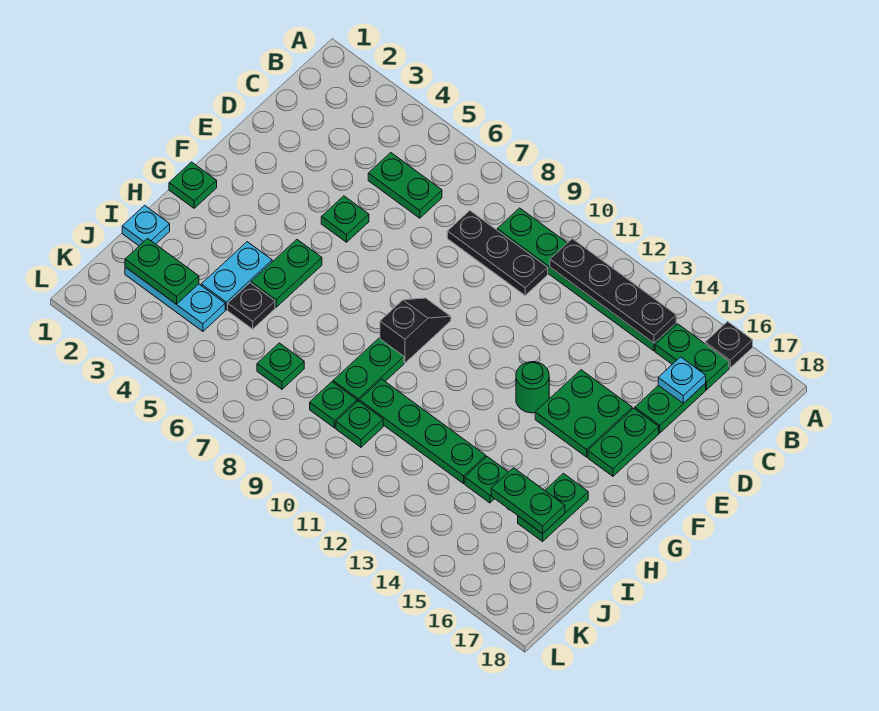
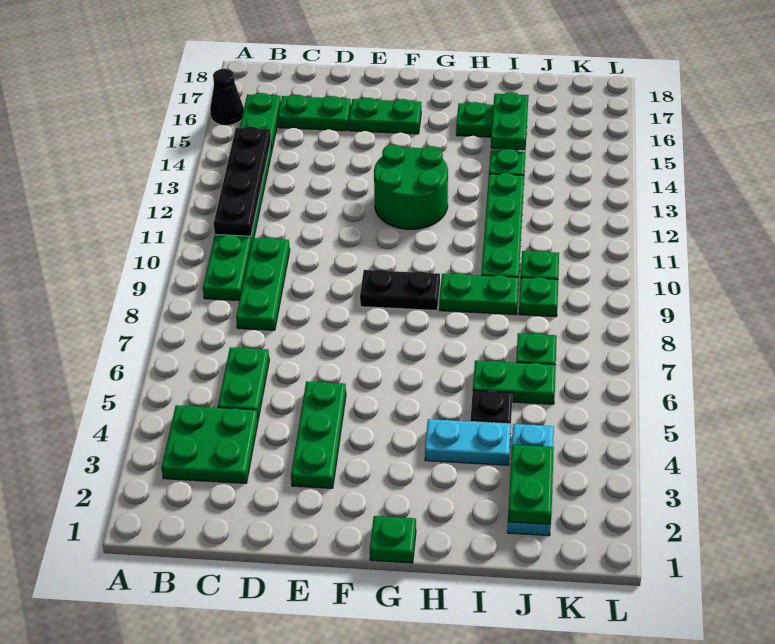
black 1x1 plate [705,322,753,368] -> black 1x1 cone [210,69,244,125]
black 1x3 plate [447,211,548,295] -> green 1x3 plate [236,237,290,330]
cyan 1x1 plate [658,357,706,403] -> none
green 1x1 plate [321,196,369,242] -> green 1x3 plate [291,381,346,488]
green 2x2 plate [535,370,632,457] -> green 2x2 plate moved to [161,405,258,483]
black 1x2 slope [380,298,451,363] -> black 1x2 plate [360,269,440,311]
green 1x1 round brick [516,362,549,413] -> green 2x2 round brick [374,145,448,229]
green 1x2 plate [251,240,322,307] -> green 1x2 plate moved to [473,360,556,404]
cyan 1x1 plate [122,205,170,246] -> none

